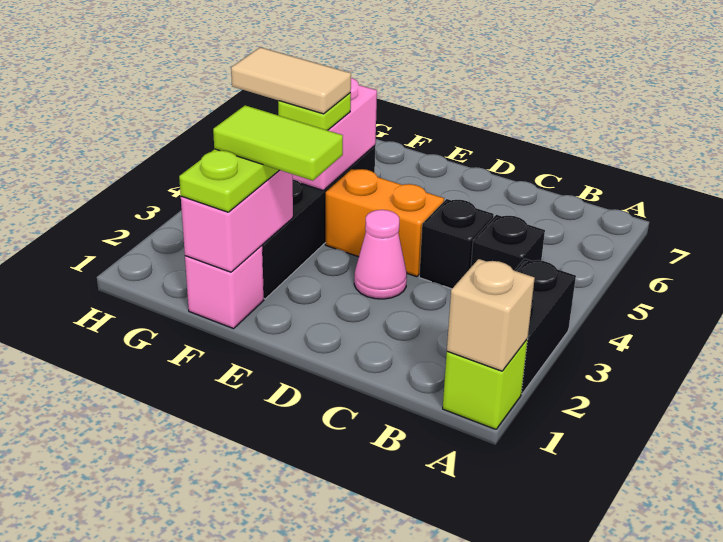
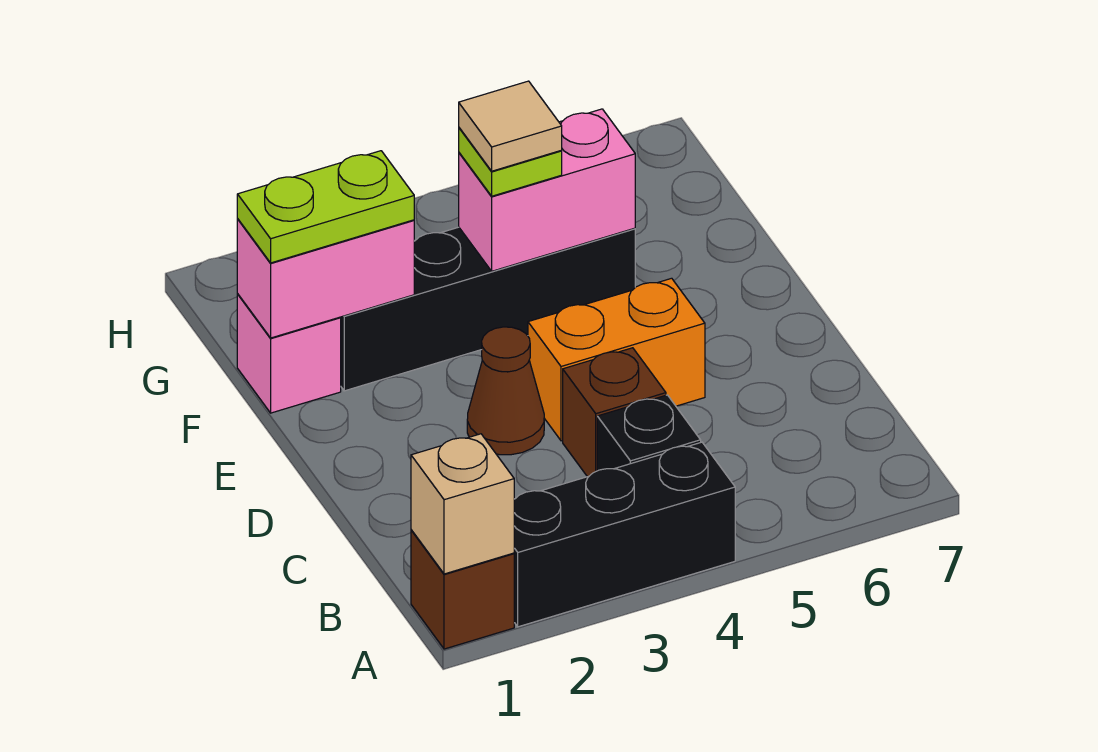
lime 1x1 brick [443,339,528,429] -> brown 1x1 brick [411,530,514,649]
black 1x2 brick [514,259,576,394] -> black 1x3 brick [514,442,735,627]
black 1x1 brick [419,199,494,289] -> brown 1x1 brick [563,348,666,477]
pink 1x1 cone [354,210,407,299] -> brown 1x1 cone [467,327,544,455]
orange 1x2 brick [325,169,444,277] -> orange 1x2 brick turned to [528,278,705,441]
lime 1x2 tile [213,105,343,181] -> none
tan 1x2 tile [231,47,351,114] -> tan 1x1 tile [459,81,562,171]

